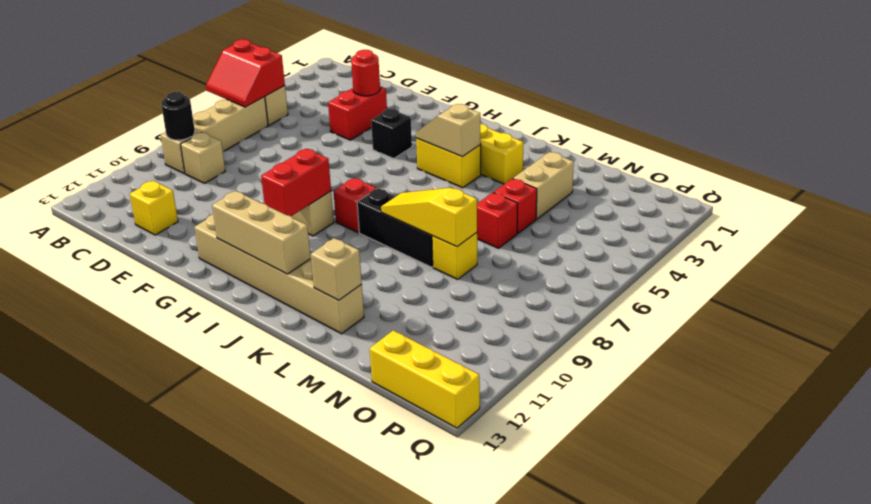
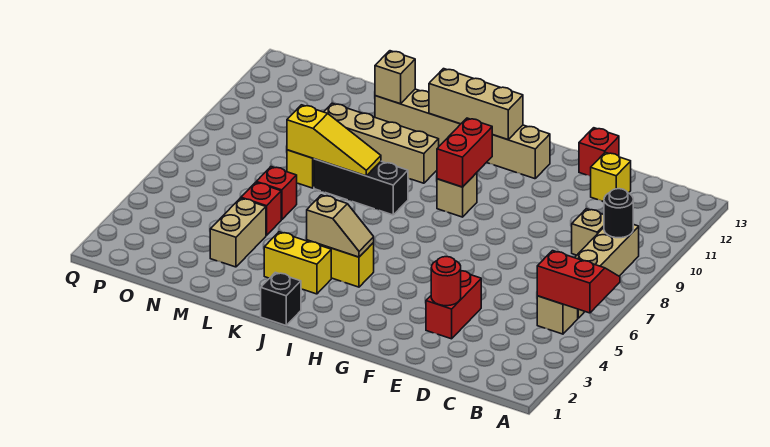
black 1x1 brick [371,109,412,159] -> black 1x1 brick moved to [261,272,301,325]
red 1x1 brick [333,178,377,232] -> red 1x1 brick moved to [579,128,619,176]
none -> tan 1x4 brick [324,103,439,183]
yellow 1x3 brick [370,330,480,428] -> none

